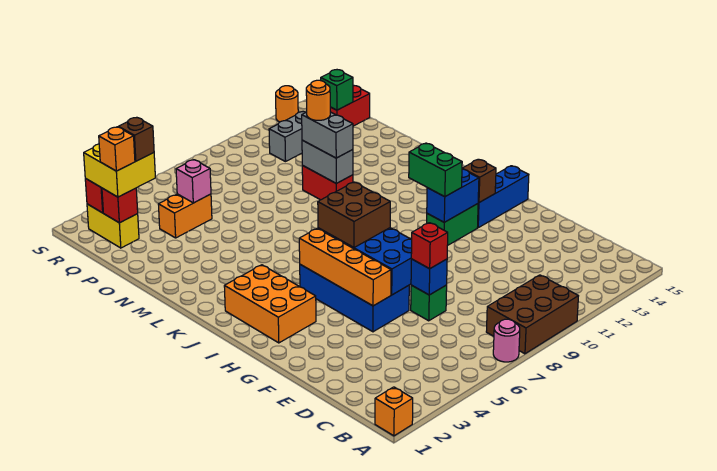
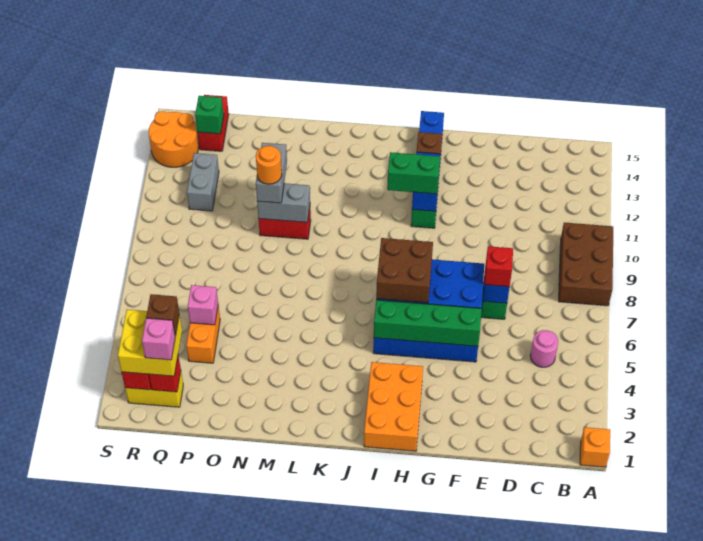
pink 1x1 round brick [493,319,520,362] -> pink 1x1 round brick moved to [530,330,558,367]
orange 1x4 brick [299,228,391,306] -> green 1x4 brick [374,300,482,346]
orange 2x3 brick [224,265,316,343] -> orange 2x3 brick turned to [364,362,423,451]
grey 1x2 brick [302,112,353,158] -> grey 1x2 brick turned to [256,143,287,203]
orange 1x1 brick [99,127,135,171] -> pink 1x1 brick [142,318,175,360]
orange 1x1 round brick [276,86,298,122] -> orange 2x2 round brick [149,111,199,167]

